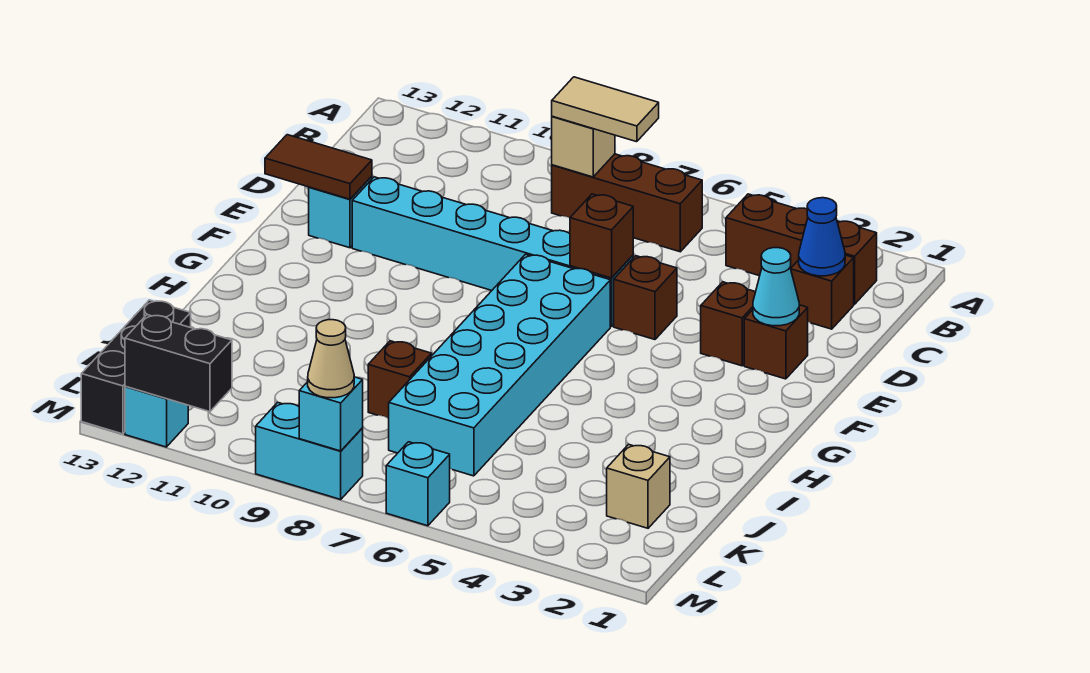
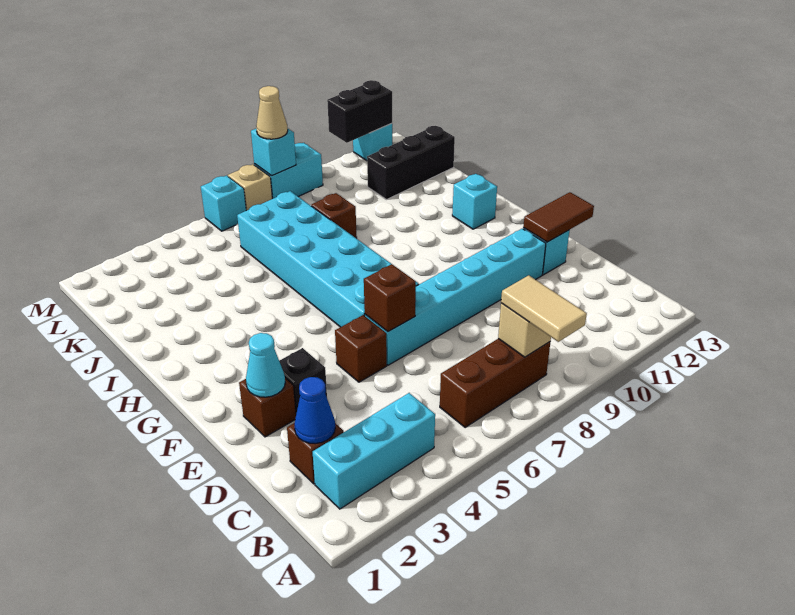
brown 1x3 brick [726,194,877,304] -> cyan 1x3 brick [313,393,435,509]
tan 1x2 tile [552,77,659,142] -> tan 1x2 tile turned to [501,275,587,342]
brown 1x1 brick [701,282,755,366] -> black 1x1 brick [279,348,327,414]
none -> cyan 1x1 brick [452,174,497,229]
tan 1x1 brick [607,444,670,528] -> tan 1x1 brick moved to [228,164,272,211]
black 1x3 brick [81,300,191,434] -> black 1x3 brick turned to [367,126,455,200]

